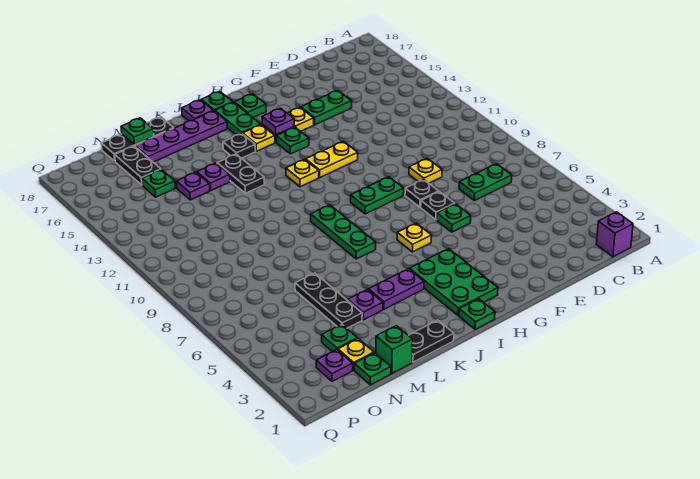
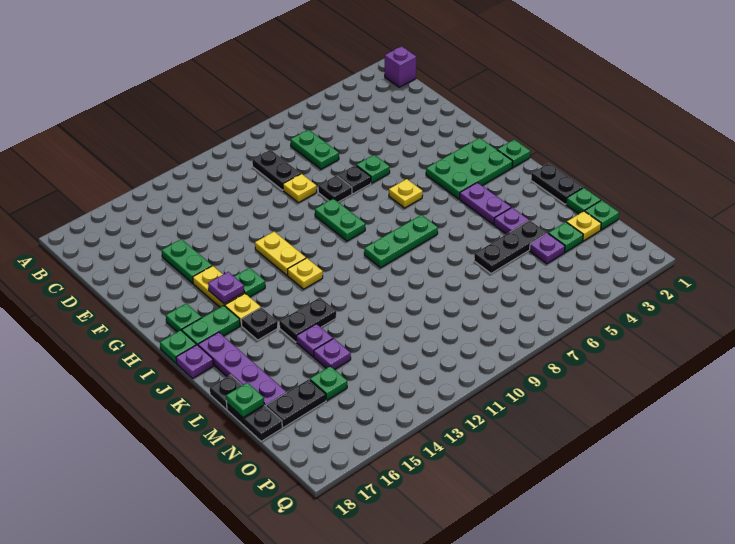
none -> black 1x2 plate [252,150,301,190]
green 1x1 brick [376,326,413,373] -> green 1x1 plate [566,188,601,214]
purple 1x1 plate [316,350,353,381] -> purple 1x1 plate moved to [530,233,565,264]

